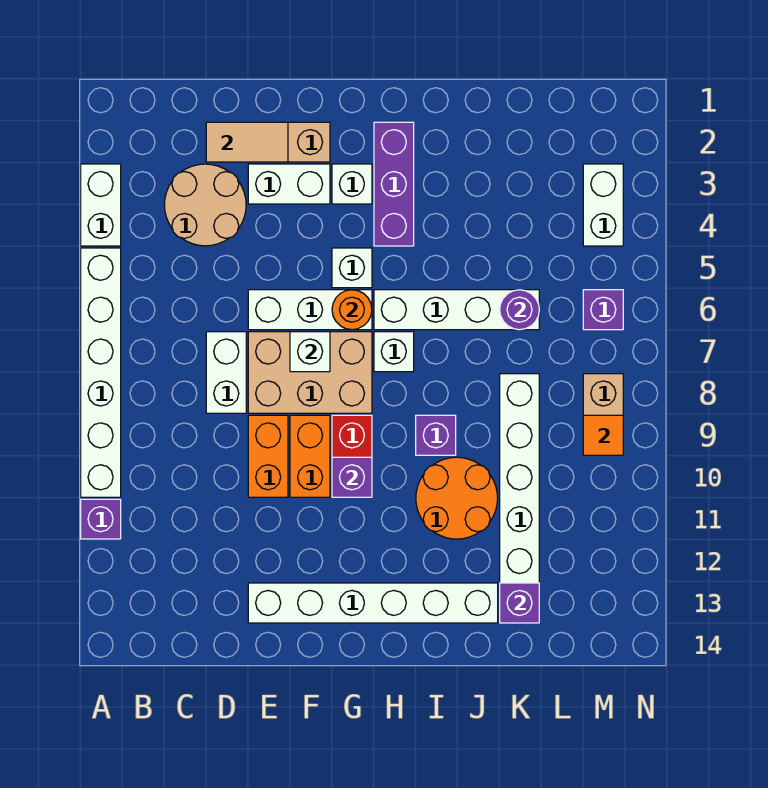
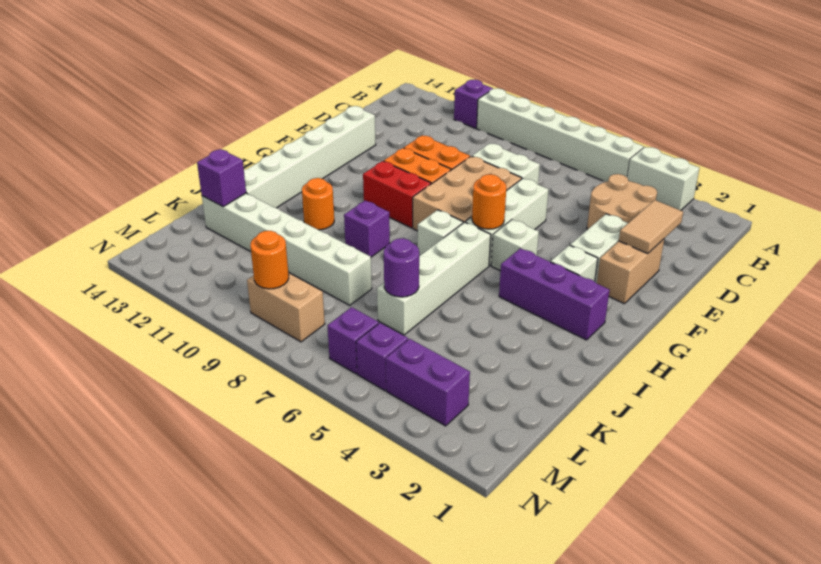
white 1x1 brick [290,332,330,372] -> none
purple 1x1 brick [332,457,372,497] -> purple 1x1 brick moved to [356,323,408,391]
orange 2x2 round brick [416,457,498,539] -> orange 1x1 round brick [302,178,334,230]
white 1x2 brick [583,164,623,246] -> purple 1x2 brick [386,339,470,426]
orange 1x1 tile [583,415,623,455] -> orange 1x1 round brick [250,231,289,289]

